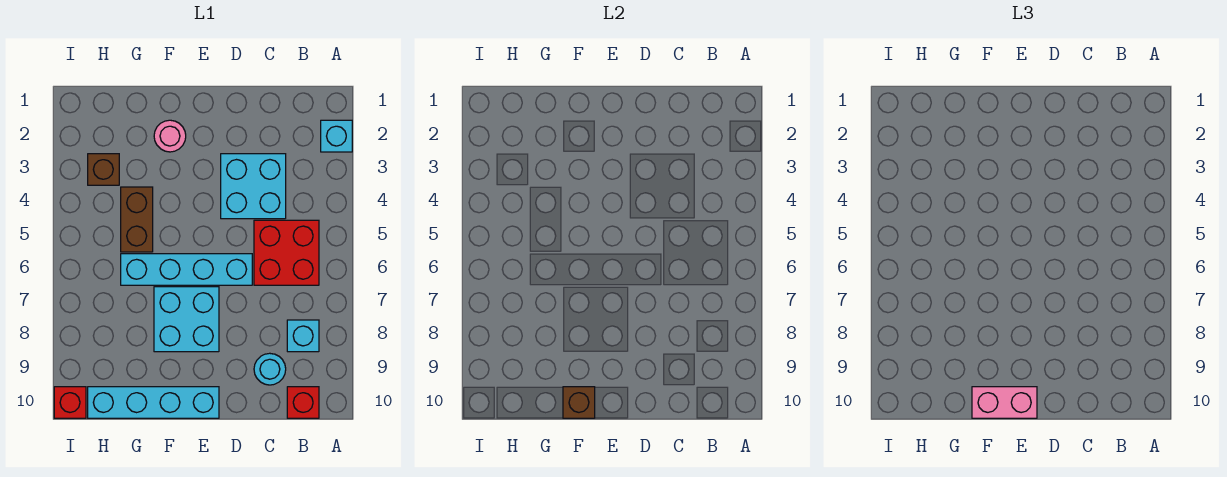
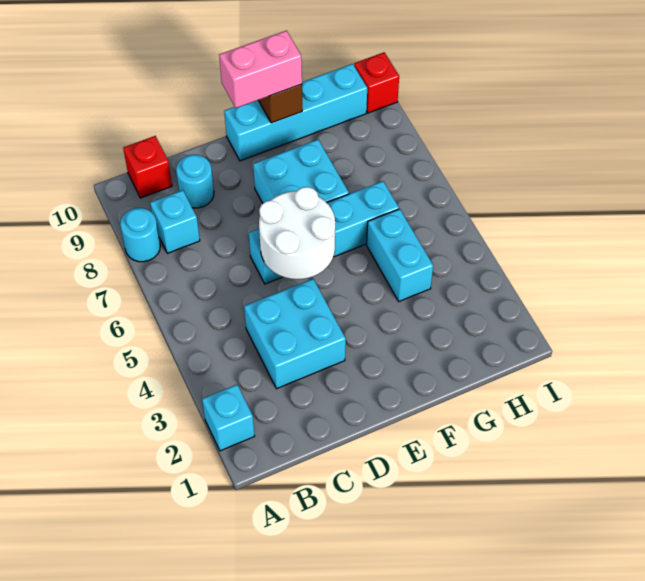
none -> cyan 1x1 round brick [120,208,160,262]
red 2x2 brick [254,220,319,285] -> none
none -> white 2x2 round brick [259,187,335,279]
pink 1x1 round brick [154,120,186,152] -> none
brown 1x2 brick [121,187,153,252] -> cyan 1x2 brick [367,209,433,301]
brown 1x1 brick [88,154,119,185] -> none

